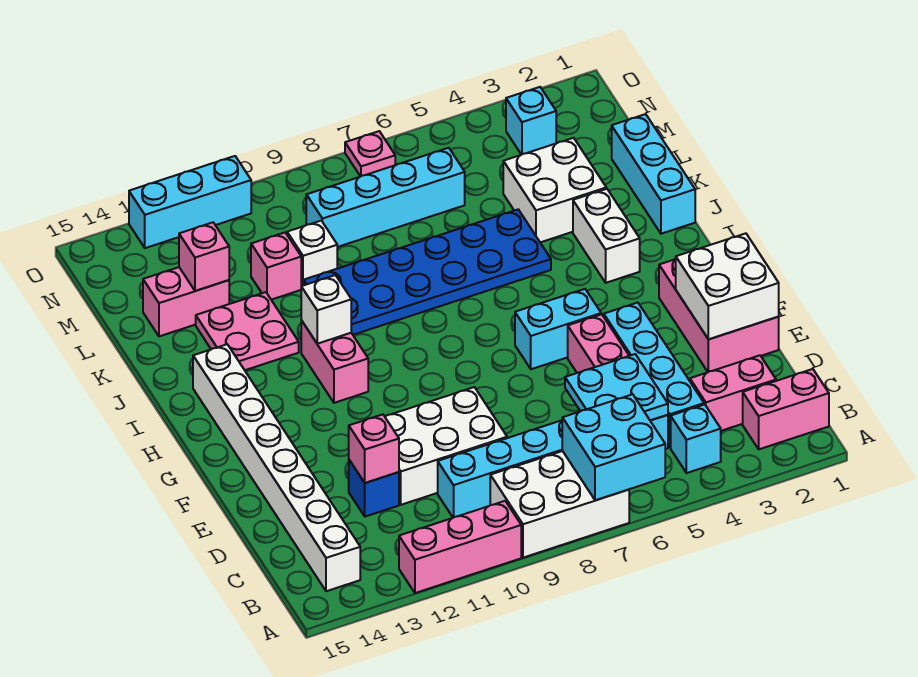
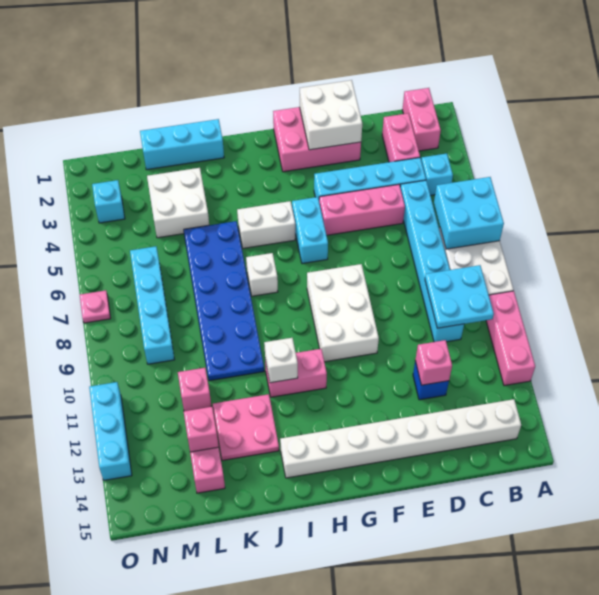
cyan 2x2 plate [565,354,668,420] -> cyan 2x2 plate moved to [425,265,494,328]
white 2x3 brick [385,387,507,505] -> white 2x3 brick moved to [307,264,379,362]
white 1x2 brick [573,189,640,283] -> white 1x2 brick moved to [237,201,295,248]
white 1x1 brick [287,221,337,286] -> white 1x1 brick moved to [246,253,278,296]

